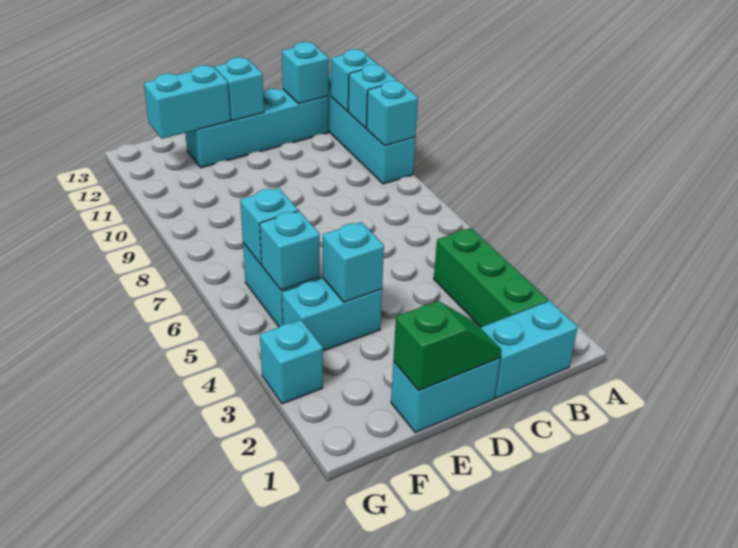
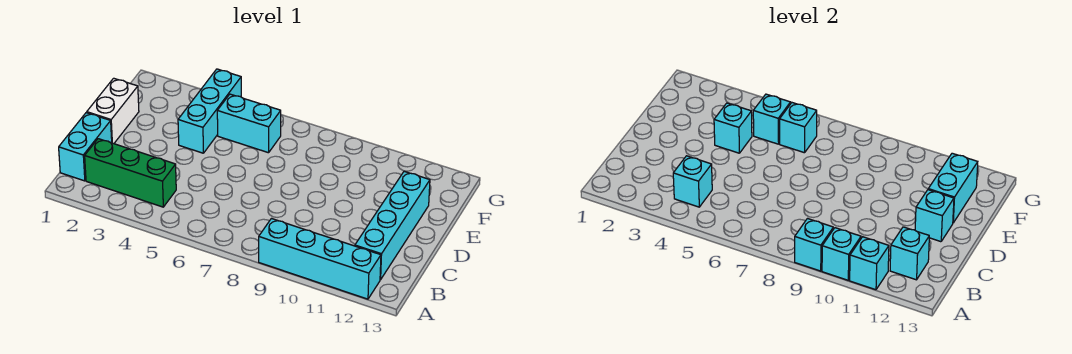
cyan 1x2 brick [391,358,500,433] -> white 1x2 brick [87,78,139,144]
green 1x2 slope [393,301,501,390] -> none
cyan 1x2 brick [282,278,382,351] -> cyan 1x3 brick [178,69,241,153]
cyan 1x1 brick [260,320,323,404] -> cyan 1x1 brick moved to [673,156,712,207]

